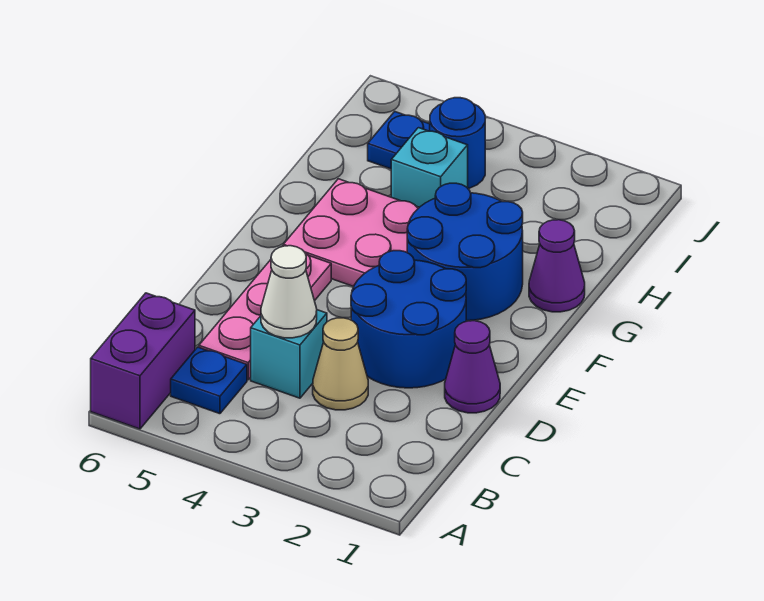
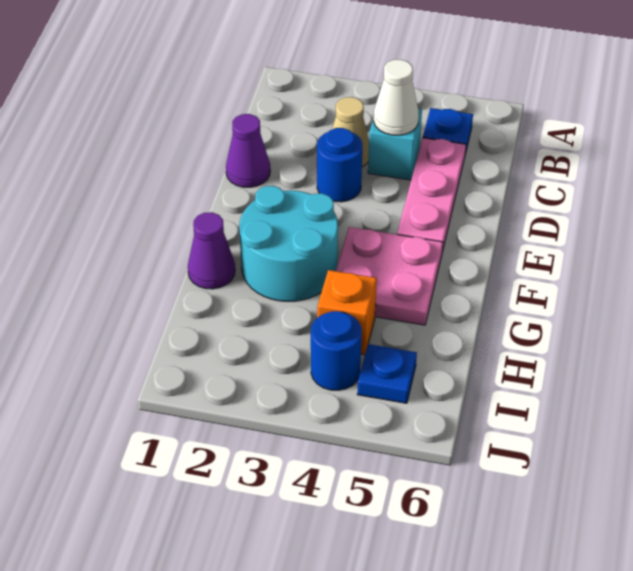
purple 1x2 brick [91,293,195,429] -> none
blue 2x2 round brick [351,251,466,388] -> blue 1x1 round brick [317,128,362,202]
blue 2x2 round brick [407,183,523,321] -> cyan 2x2 round brick [239,186,338,301]
cyan 1x1 brick [391,128,468,207] -> orange 1x1 brick [317,270,377,355]

